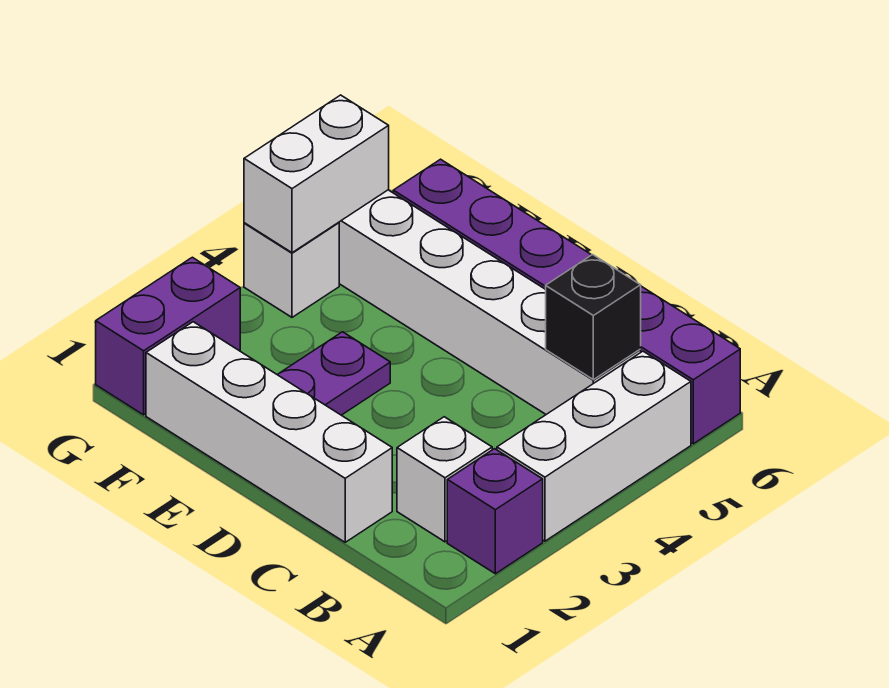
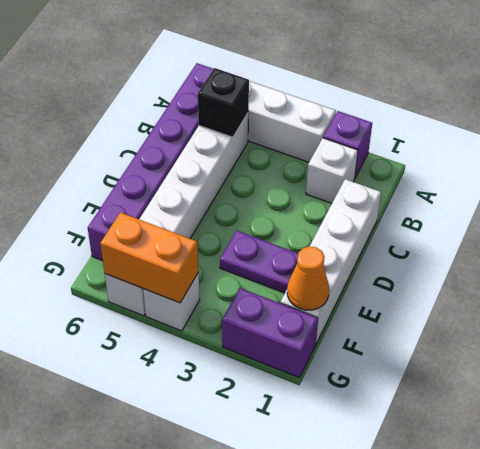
none -> orange 1x1 cone [287,246,329,310]
white 1x2 brick [244,95,389,253] -> orange 1x2 brick [100,212,199,303]

